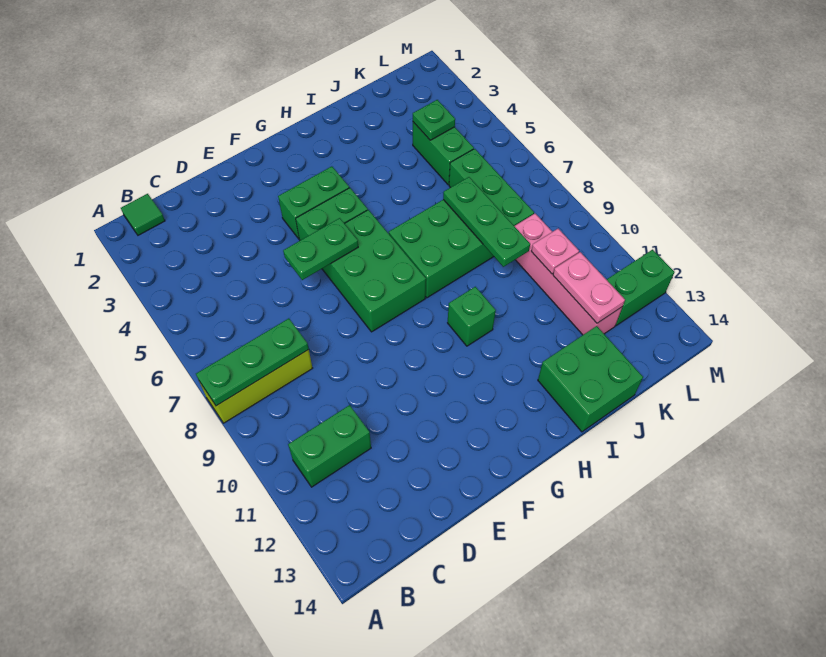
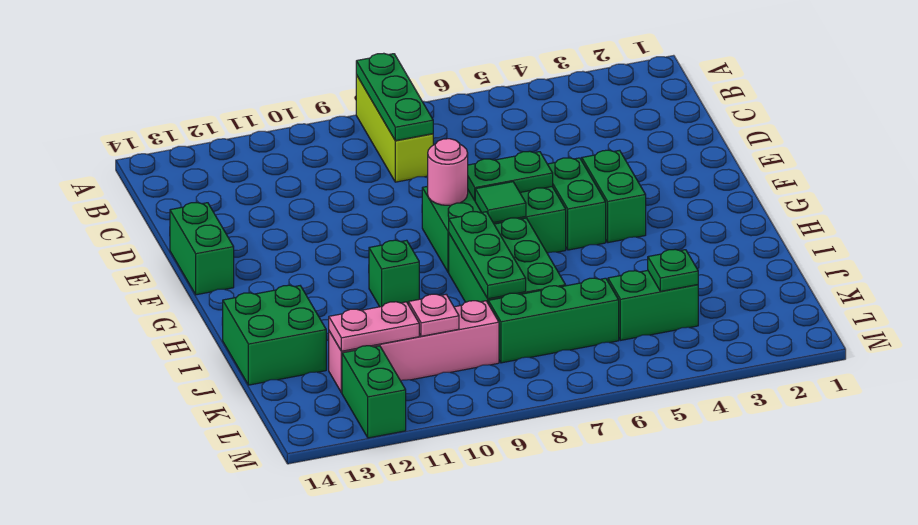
green 1x1 tile [121,194,165,235] -> green 1x1 tile moved to [475,182,526,223]
green 1x2 brick [288,405,371,487] -> green 1x2 brick moved to [170,203,234,295]
green 1x2 plate [283,218,358,280] -> green 1x2 plate turned to [468,151,553,200]
none -> pink 1x1 round brick [428,139,468,205]
green 1x3 plate [443,177,530,267] -> green 1x3 plate turned to [449,212,526,299]

